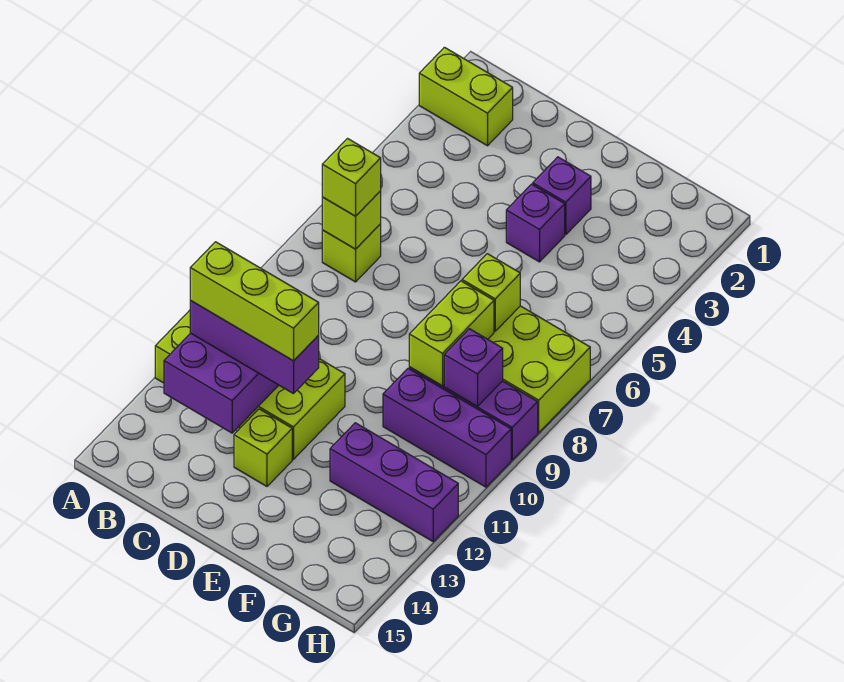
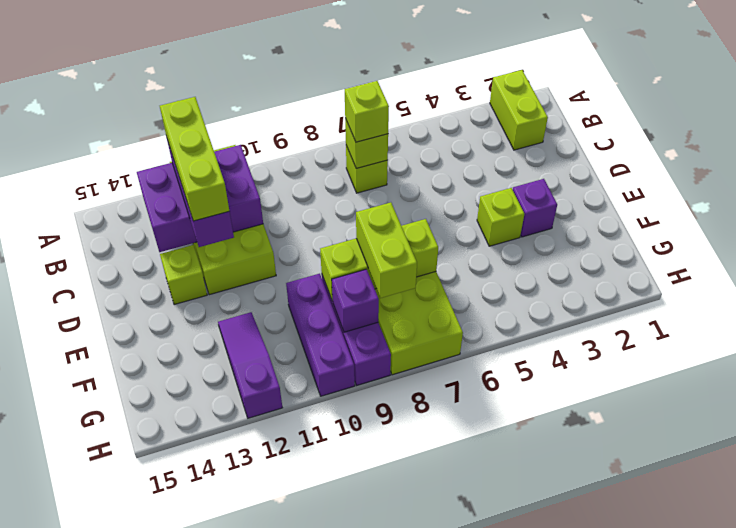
purple 1x1 brick [506,184,565,262] -> lime 1x1 brick [477,188,524,246]
none -> lime 1x2 brick [356,202,417,298]
purple 1x3 brick [330,423,458,541] -> purple 1x3 slope [218,312,282,418]

